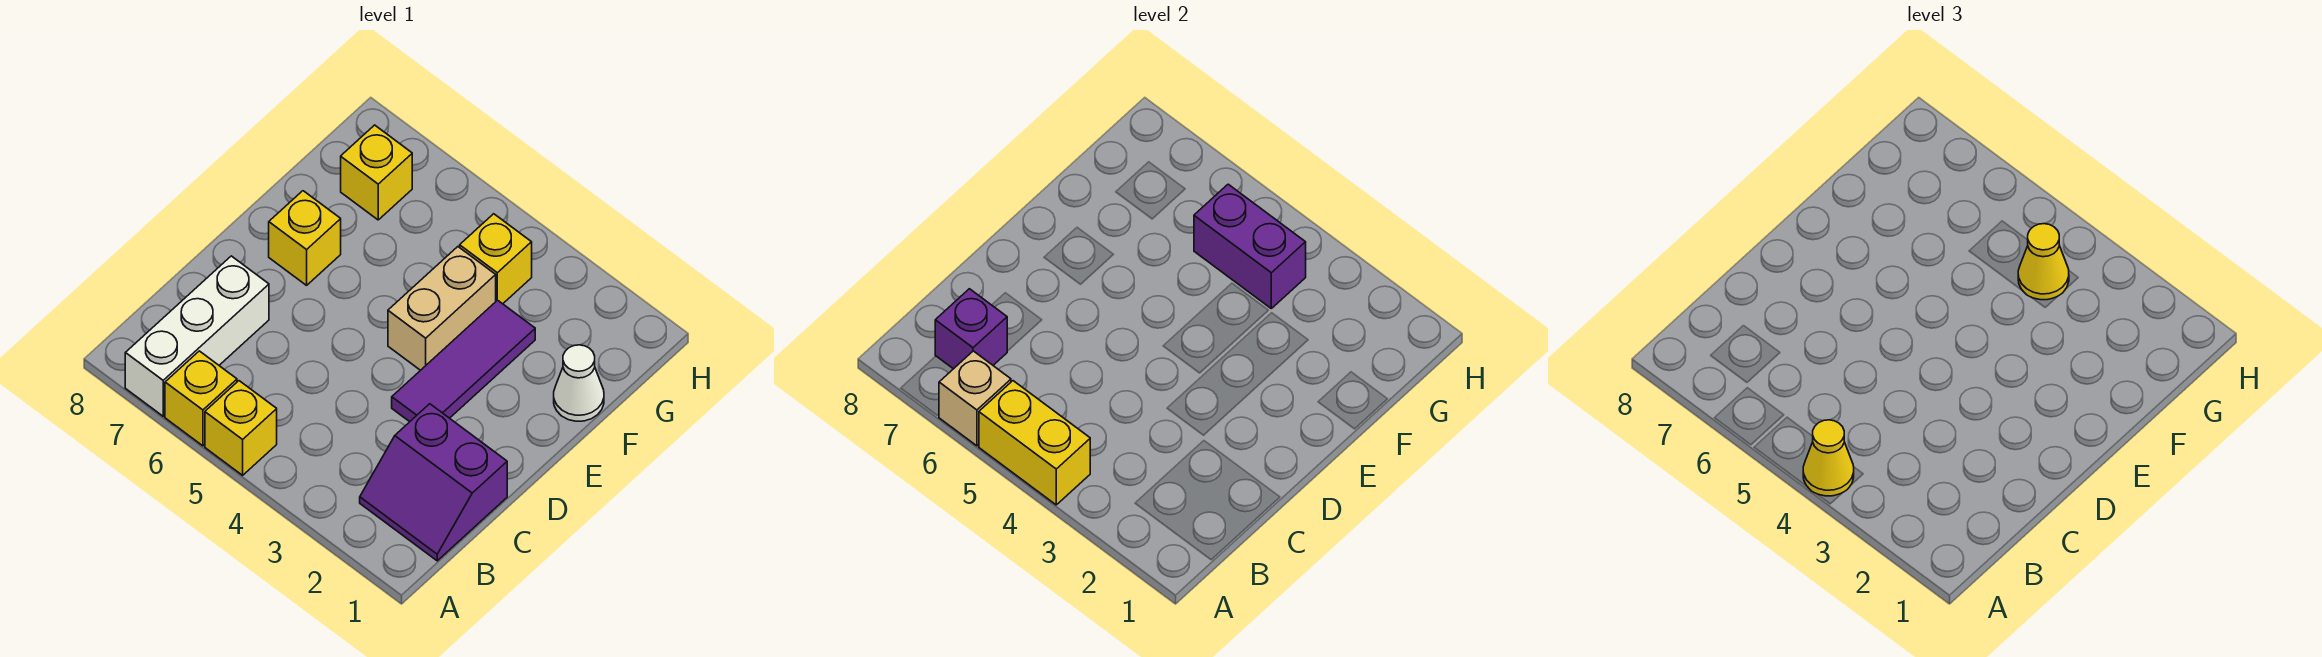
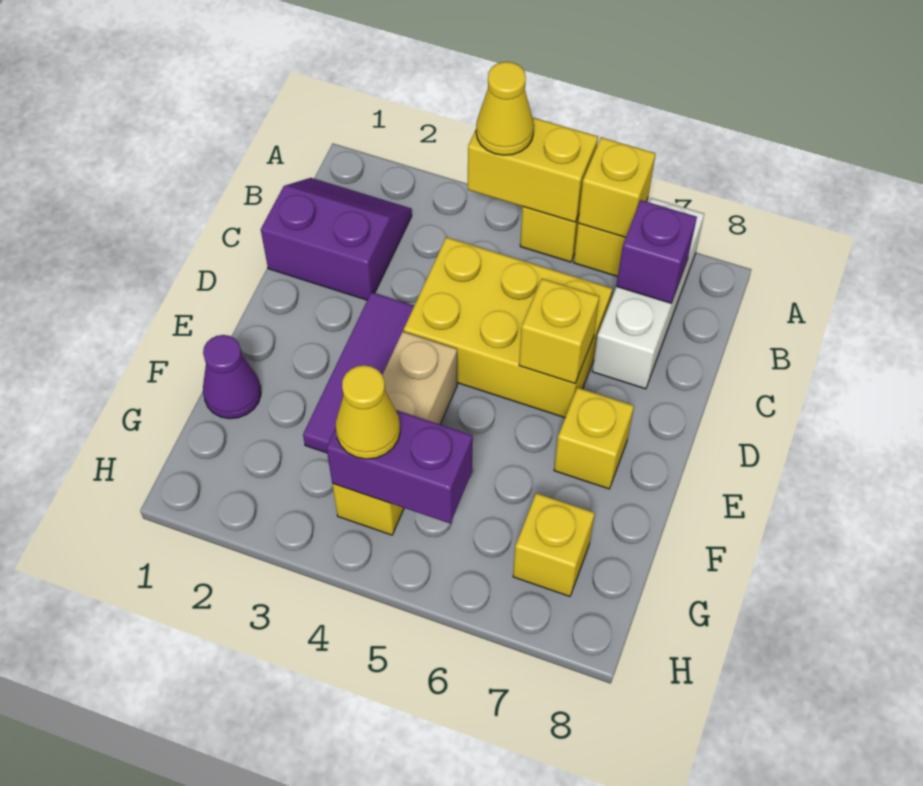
tan 1x1 brick [939,351,1011,446] -> yellow 1x1 brick [578,137,656,237]
none -> yellow 2x3 brick [404,237,612,418]
none -> yellow 1x1 brick [519,279,599,384]
white 1x1 cone [554,345,604,421] -> purple 1x1 cone [203,335,261,419]

